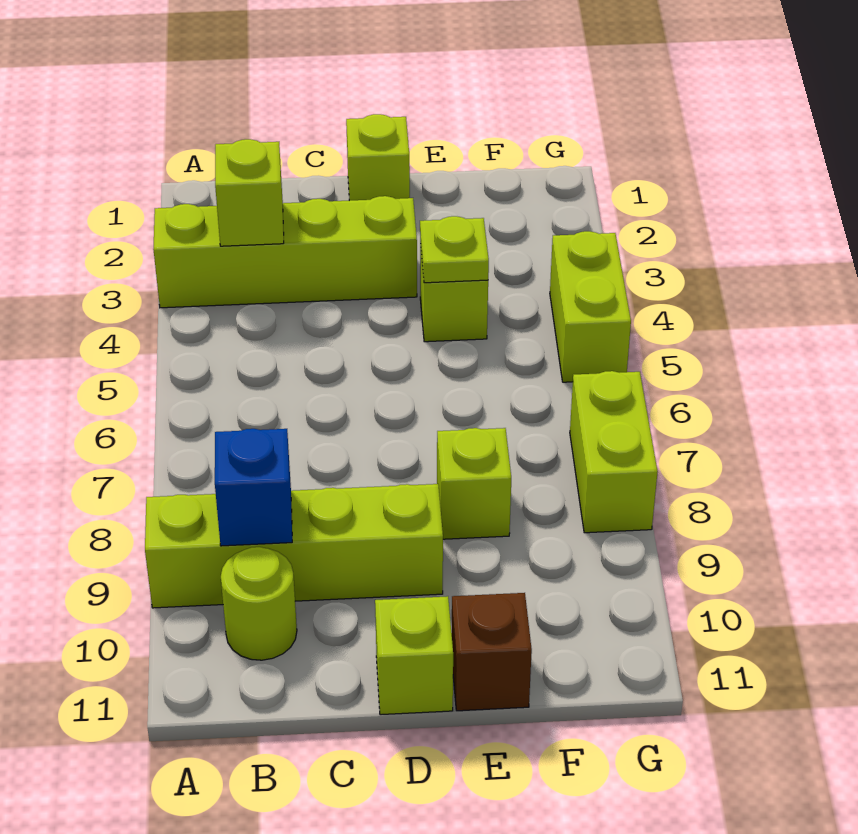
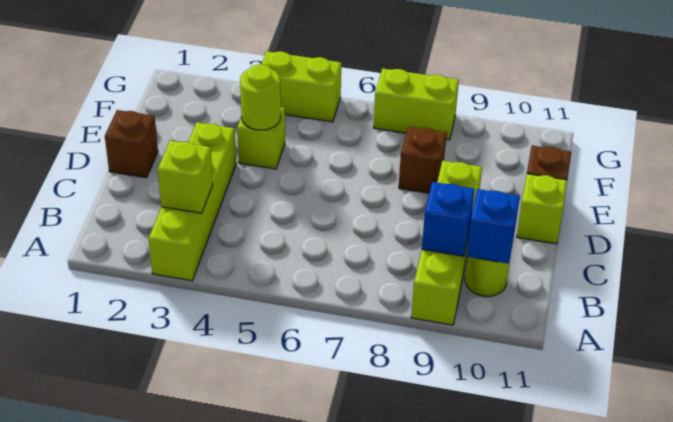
none -> blue 1x1 brick [466,189,520,264]
lime 1x1 brick [346,114,410,201] -> brown 1x1 brick [105,110,158,178]
lime 1x1 plate [420,216,489,283] -> lime 1x1 round brick [240,65,281,130]
lime 1x1 brick [437,428,511,539] -> brown 1x1 brick [399,126,447,193]

